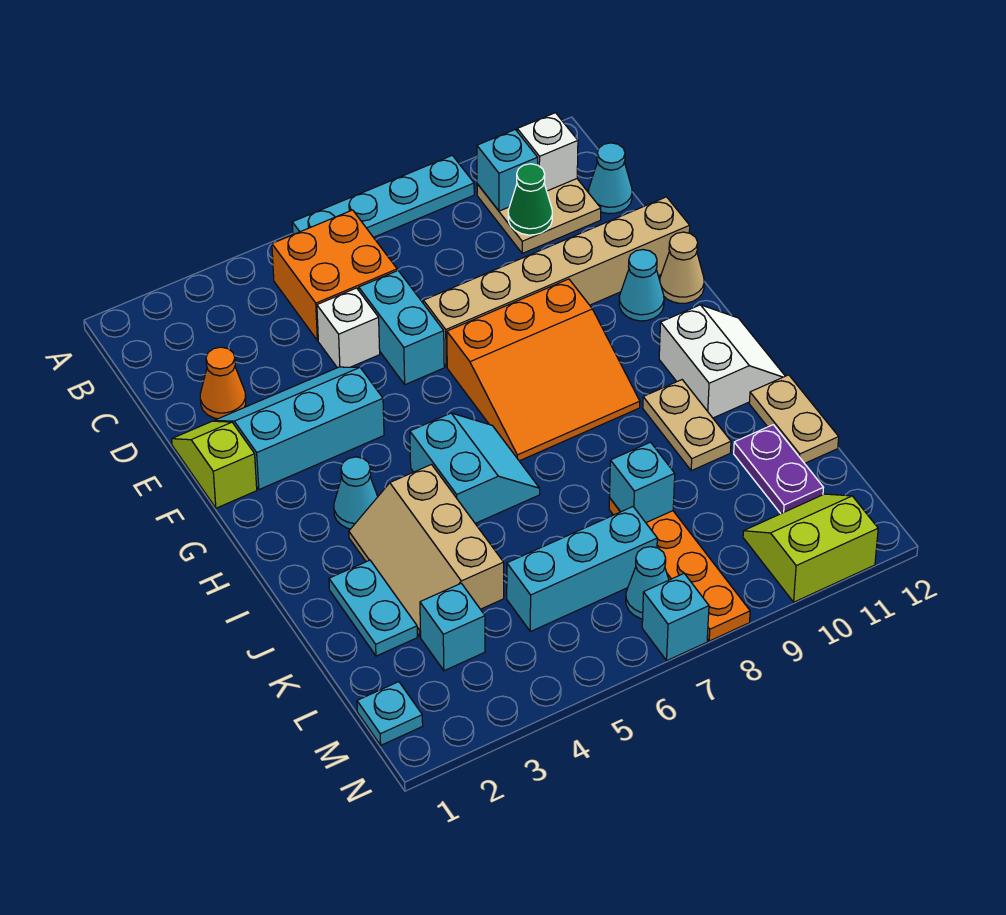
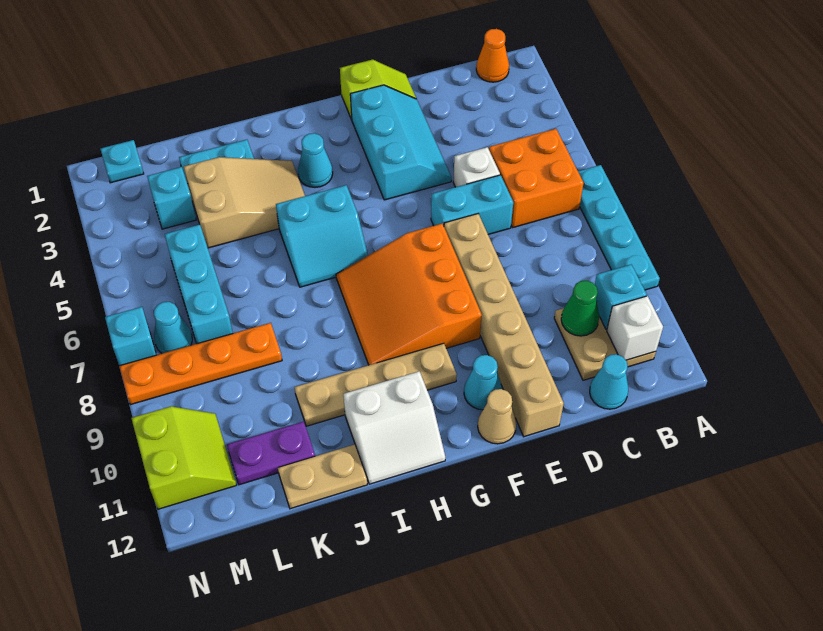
orange 1x1 cone [200,347,246,419] -> orange 1x1 cone moved to [476,29,509,82]
tan 2x3 slope [349,465,504,637] -> tan 2x3 slope turned to [184,157,305,248]
tan 1x2 plate [643,380,731,471] -> tan 1x4 plate [294,343,457,426]
cyan 1x1 brick [609,442,675,522] -> none

